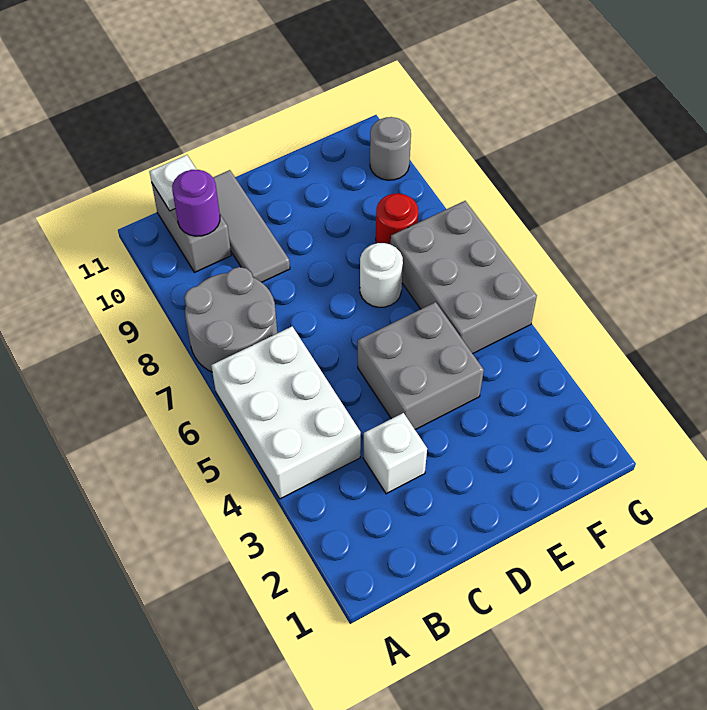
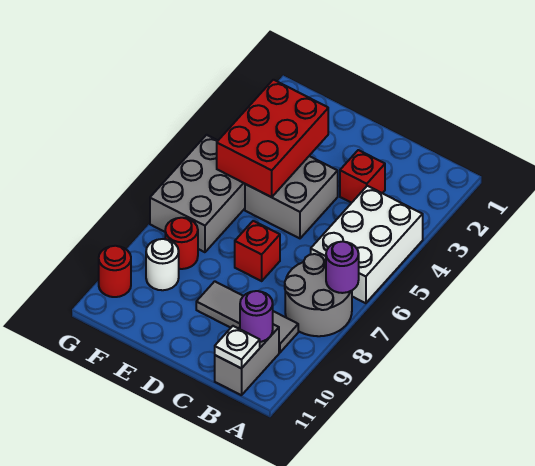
none -> purple 1x1 round brick [326,242,359,293]
white 1x1 brick [364,413,427,494] -> red 1x1 brick [340,150,385,203]
grey 1x3 tile [213,170,290,282] -> grey 1x3 tile turned to [196,281,298,353]
none -> red 1x1 brick [235,221,280,281]
none -> red 2x3 brick [217,80,328,197]
white 1x1 round brick [360,243,403,307] -> white 1x1 round brick moved to [146,239,179,290]
grey 1x1 round brick [370,117,411,180] -> red 1x1 round brick [99,246,131,297]

